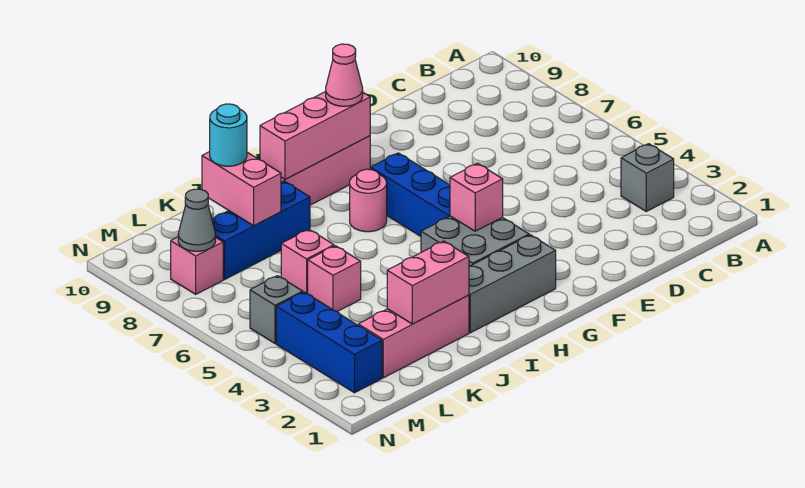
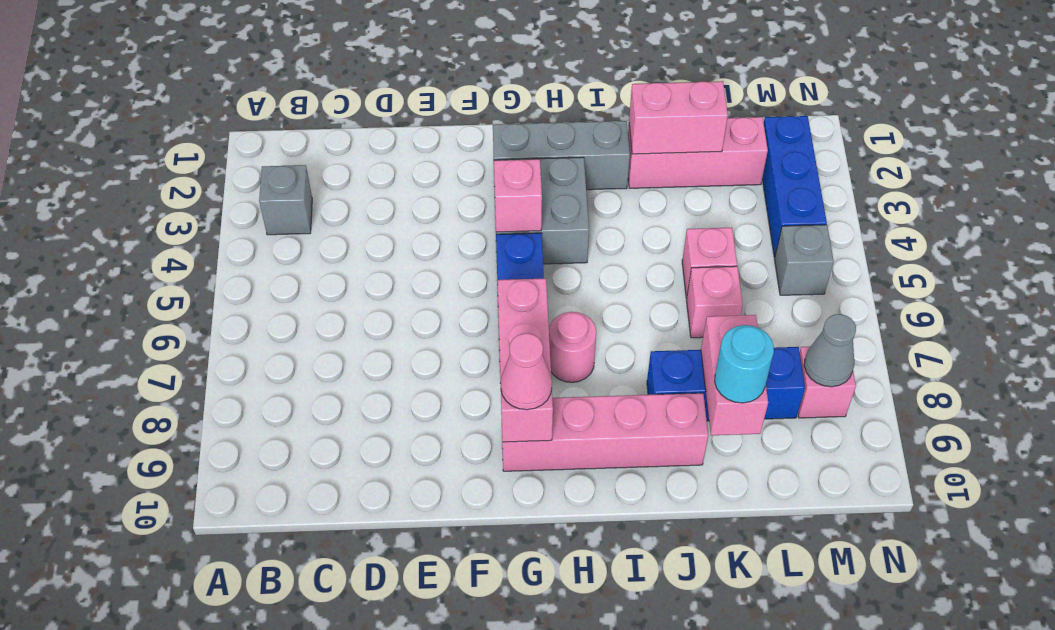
pink 1x3 brick [260,92,370,179] -> pink 1x3 brick turned to [497,278,553,442]

